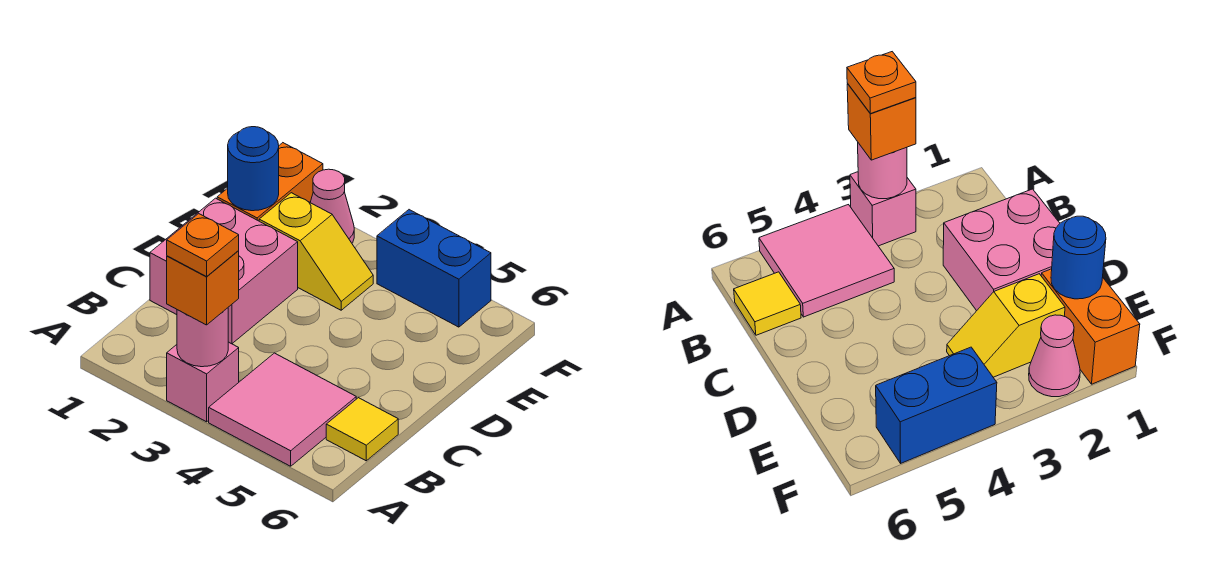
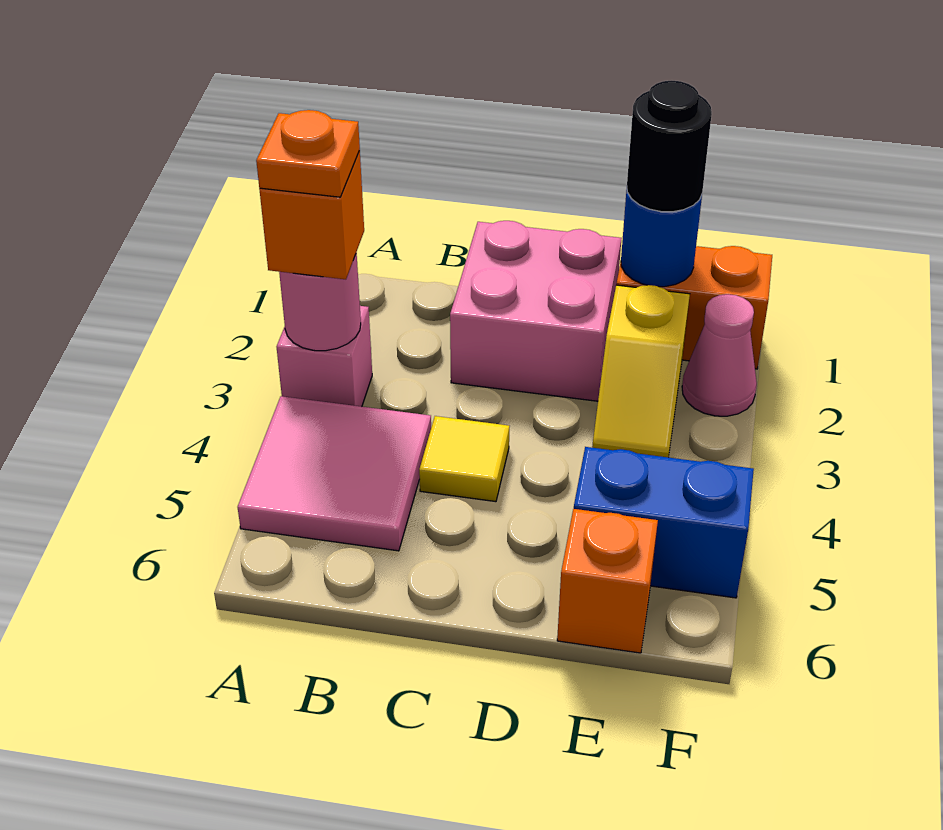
yellow 1x1 tile [326,398,398,461] -> yellow 1x1 tile moved to [419,416,509,502]
none -> black 1x1 round brick [627,81,712,212]
none -> orange 1x1 brick [557,509,658,653]
blue 1x2 brick [377,210,491,327] -> blue 1x2 brick turned to [574,447,754,598]

